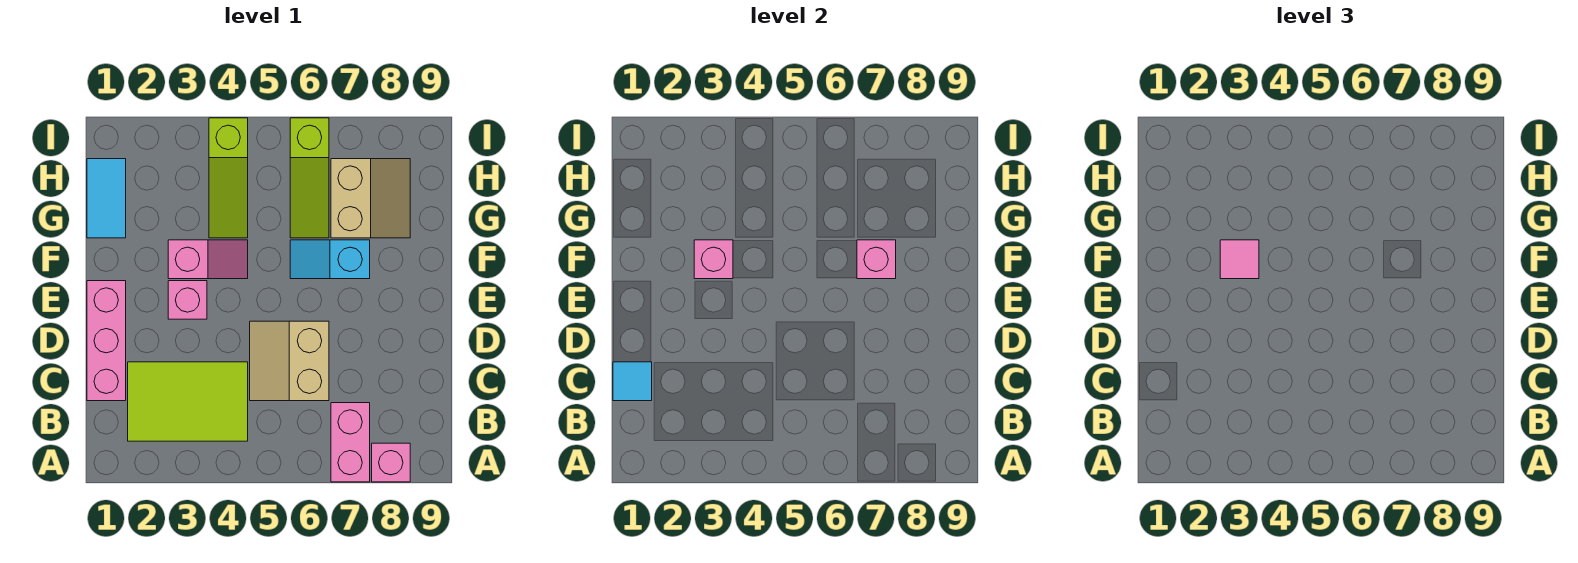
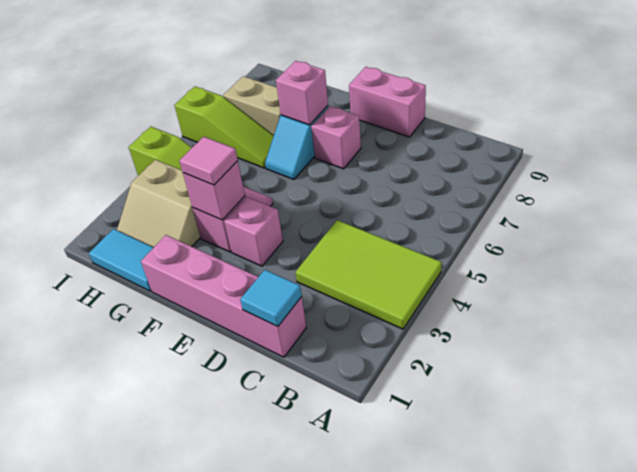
pink 1x2 brick [331,403,370,482] -> pink 1x2 brick moved to [349,67,426,137]
pink 1x1 brick [372,443,410,482] -> pink 1x1 brick moved to [311,106,361,169]
lime 2x3 tile [128,362,248,441] -> lime 2x3 tile turned to [295,220,442,329]
pink 1x3 brick [87,281,126,401] -> pink 1x4 brick [141,235,306,357]
tan 2x2 slope [250,321,329,401] -> tan 2x2 slope moved to [117,160,200,247]

